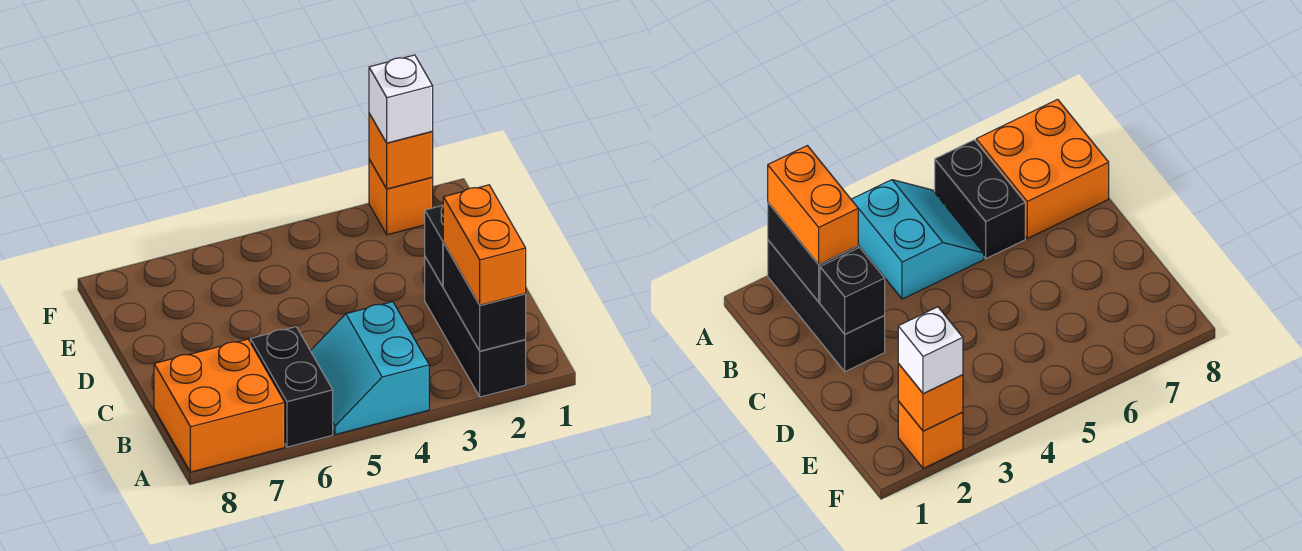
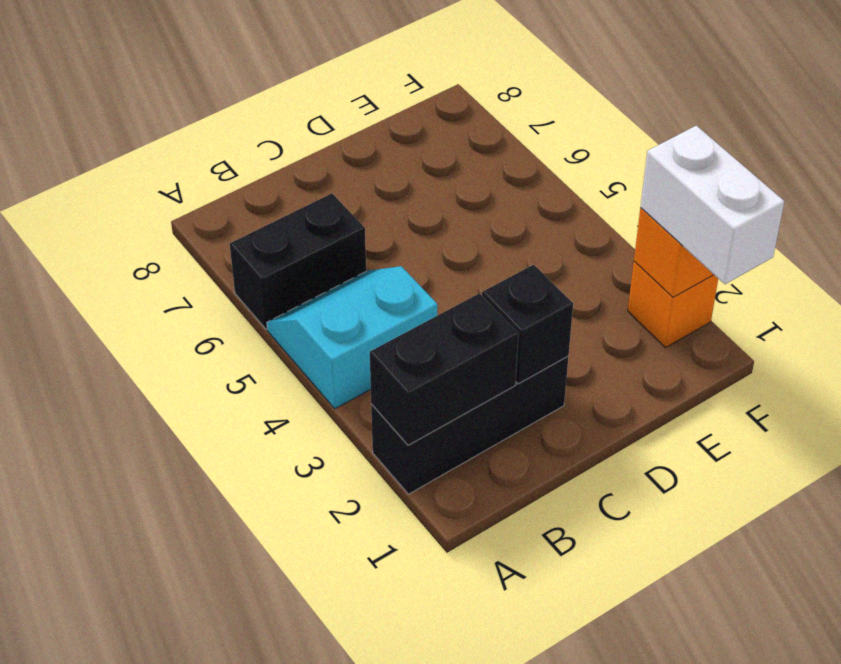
orange 1x2 brick [443,185,526,305] -> none
orange 2x2 brick [154,339,285,472] -> none
white 1x1 brick [369,55,433,143] -> white 1x2 brick [640,126,784,284]

